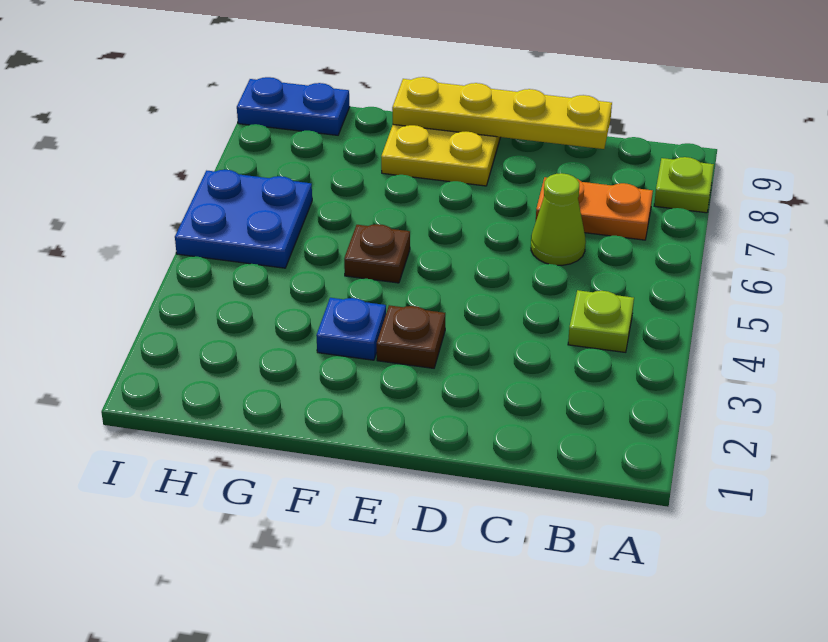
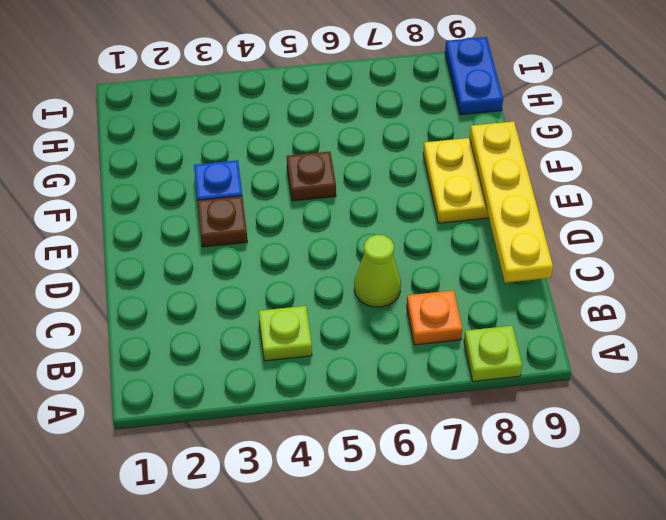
orange 1x2 plate [536,177,653,240] -> orange 1x1 plate [407,290,462,345]
blue 2x2 plate [175,170,312,268] -> none

